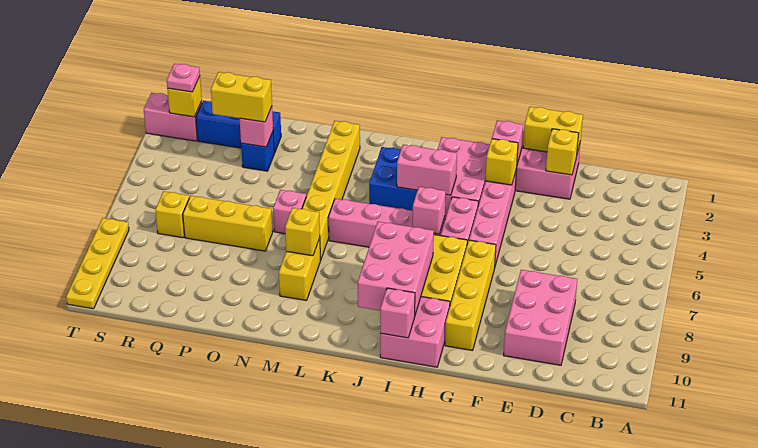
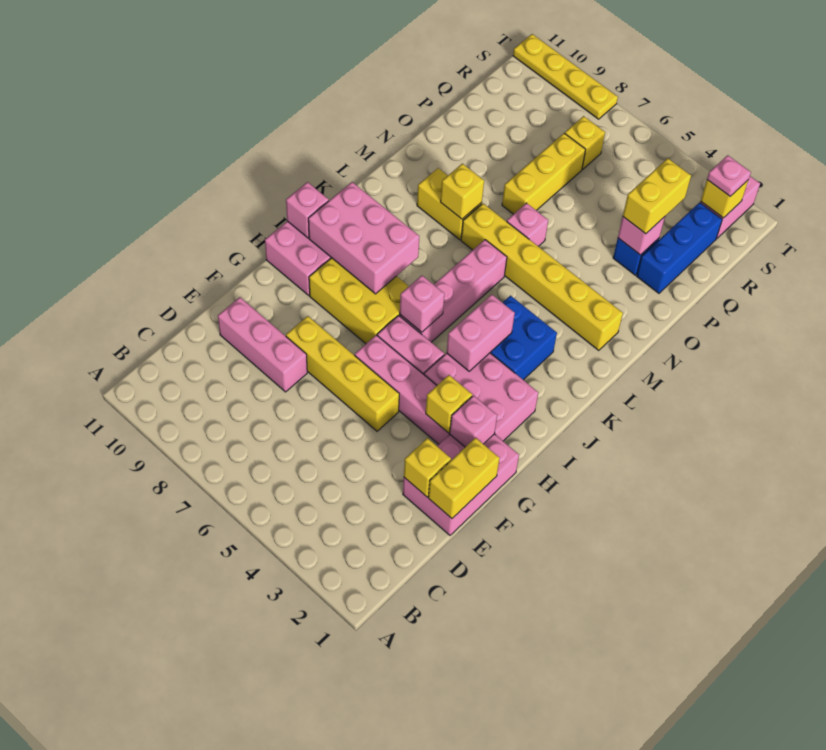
pink 2x3 brick [504,270,577,365] -> pink 1x3 brick [218,297,307,392]
yellow 1x4 brick [445,240,496,351] -> yellow 1x4 brick moved to [286,316,399,431]

